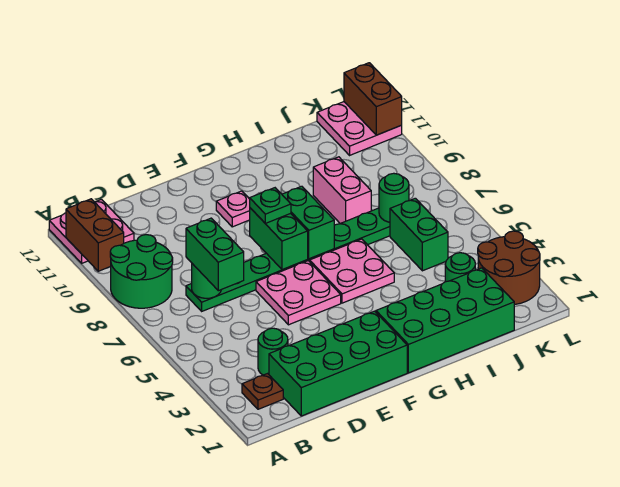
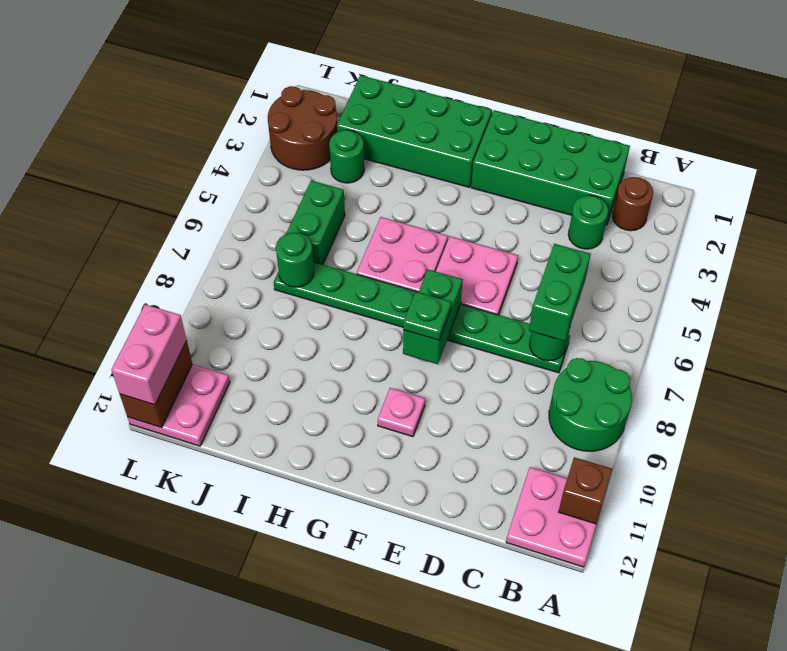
brown 1x2 brick [66,199,124,271] -> brown 1x1 brick [559,457,612,524]
brown 1x1 plate [242,374,283,409] -> brown 1x1 round brick [613,177,653,231]
green 1x2 brick [282,186,334,259] -> none
pink 1x2 brick [313,157,371,224] -> pink 1x2 brick moved to [111,304,187,405]

